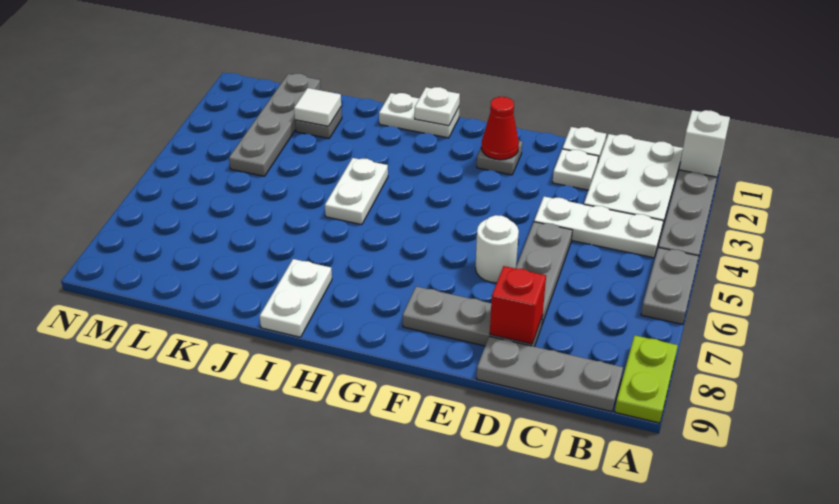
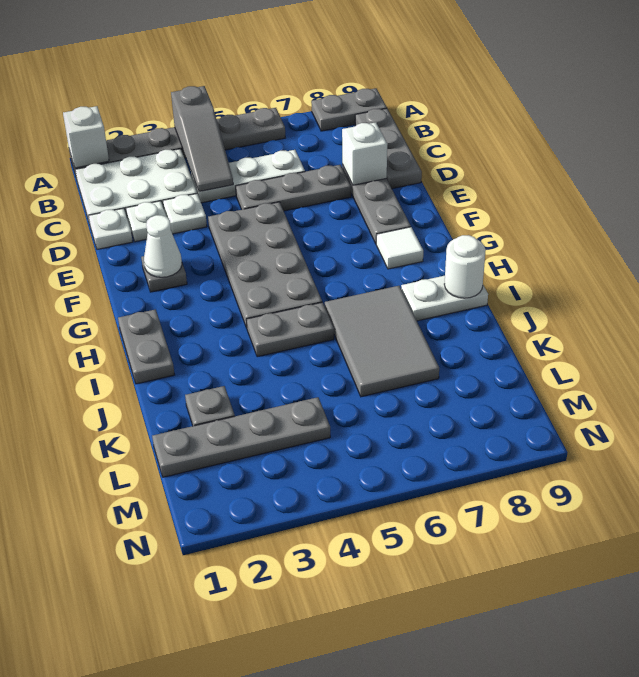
none -> grey 1x3 slope [171,86,233,191]
lime 1x2 plate [615,335,678,423] -> grey 1x2 plate [311,88,387,131]
white 1x3 plate [534,197,663,258] -> white 1x3 plate turned to [191,150,305,203]
red 1x1 brick [490,266,546,344] -> white 1x1 brick [342,122,387,185]
none -> grey 2x4 plate [208,202,322,328]
white 1x1 round brick [475,215,519,283] -> white 1x1 round brick moved to [444,235,486,298]
red 1x1 cone [481,97,519,160] -> white 1x1 cone [144,215,182,277]
white 1x2 plate [379,93,459,138] -> grey 1x2 plate [118,309,175,384]
white 1x1 plate [415,87,460,126] -> white 1x1 plate moved to [163,193,207,234]
white 1x2 plate [325,158,388,225] -> grey 1x2 plate [246,302,334,357]
none -> grey 2x3 tile [325,286,439,397]
white 1x1 tile [294,88,341,126] -> white 1x1 tile moved to [376,227,423,269]

